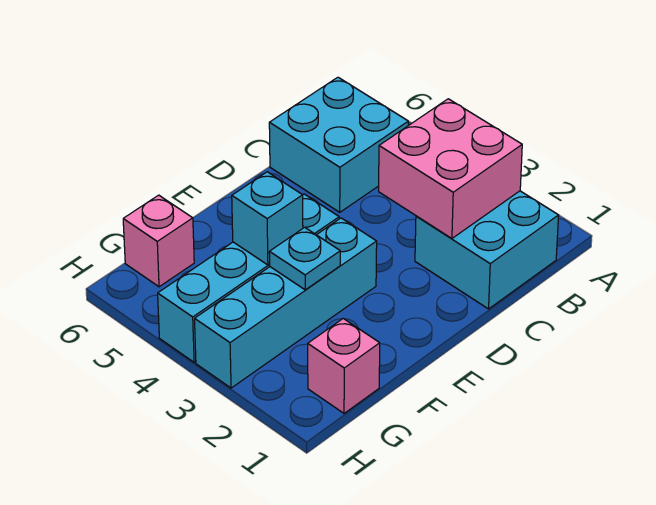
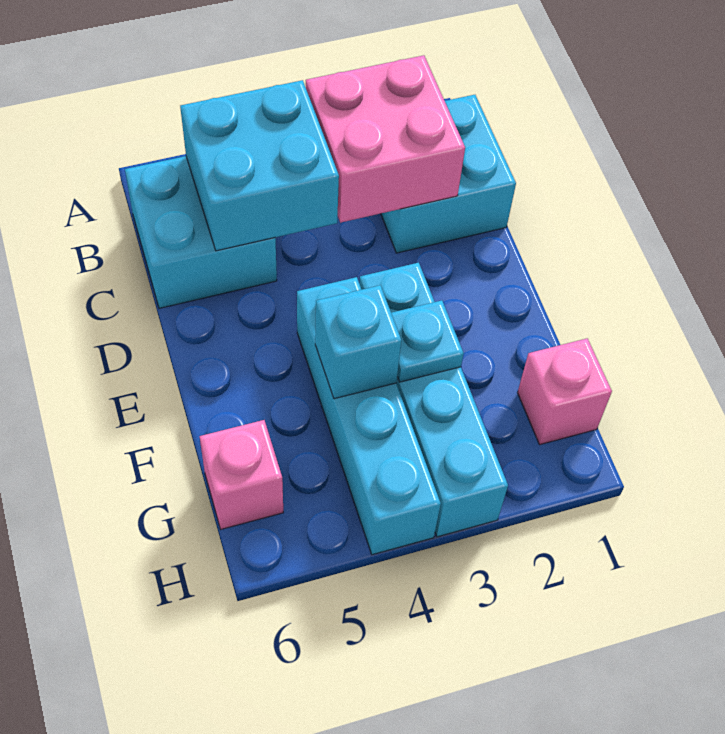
none -> cyan 2x2 brick [180,80,339,251]

